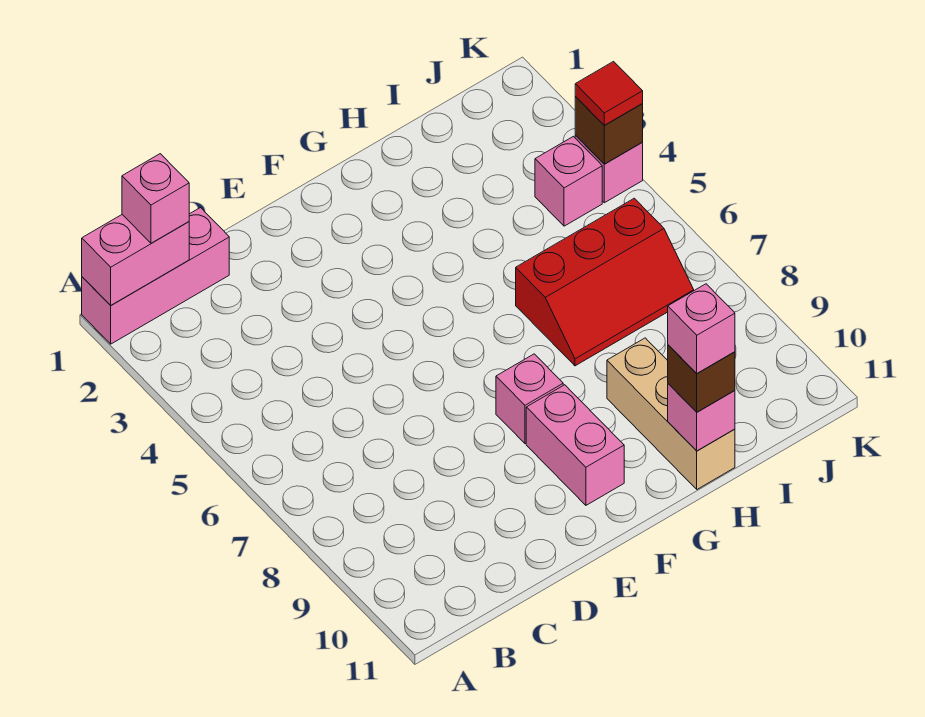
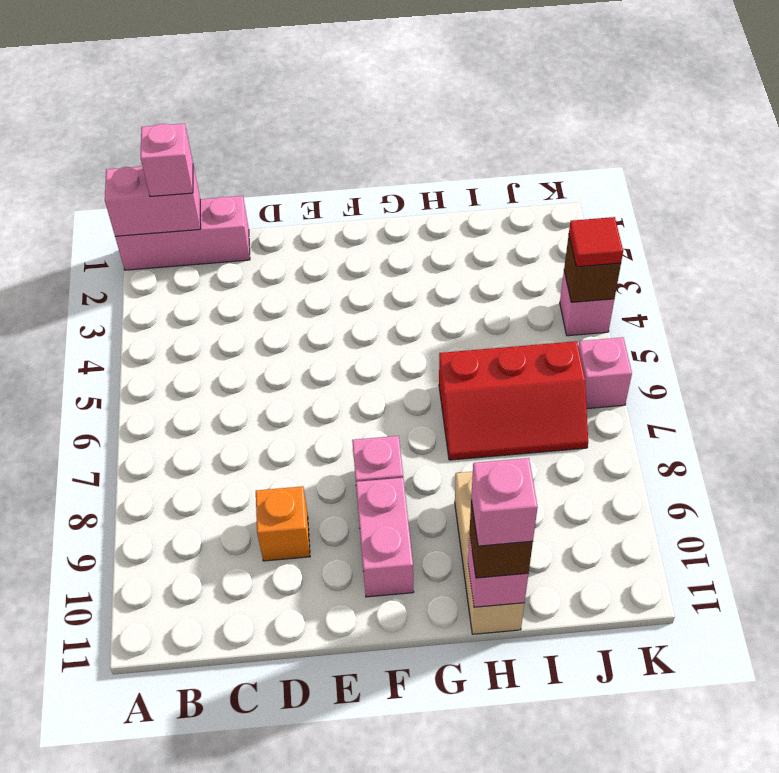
none -> orange 1x1 brick [256,486,310,561]
pink 1x1 brick [535,136,602,226] -> pink 1x1 brick moved to [578,337,632,409]

